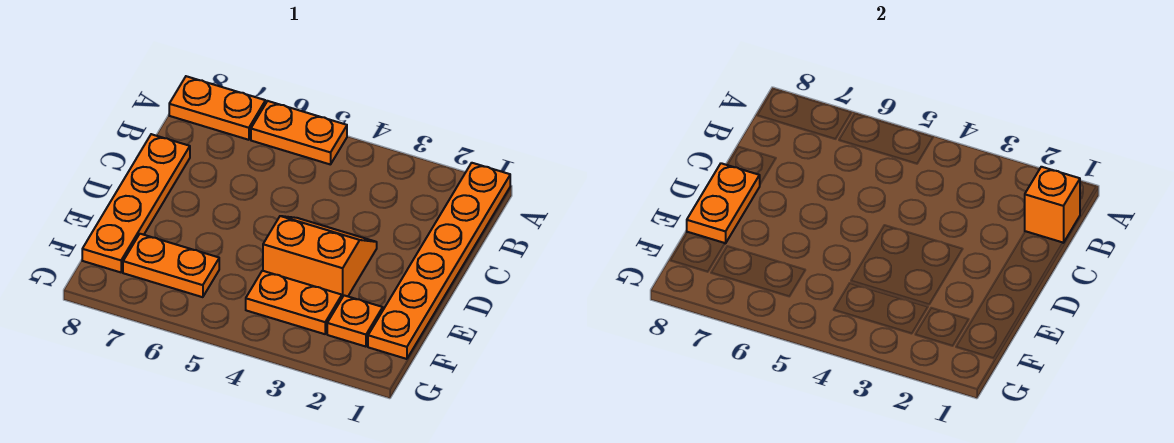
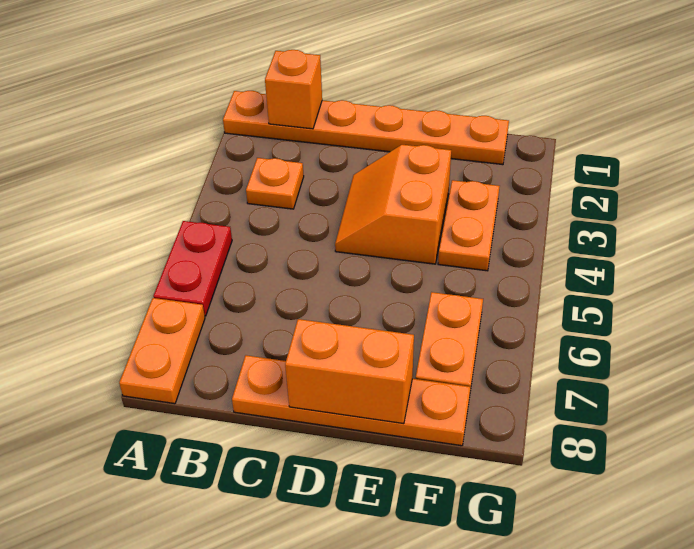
orange 1x2 plate [251,101,347,165] -> red 1x2 plate [153,221,232,316]
orange 1x2 plate [687,163,760,244] -> orange 1x2 brick [285,319,414,424]
orange 1x1 plate [327,295,383,347] -> orange 1x1 plate moved to [246,158,304,209]

